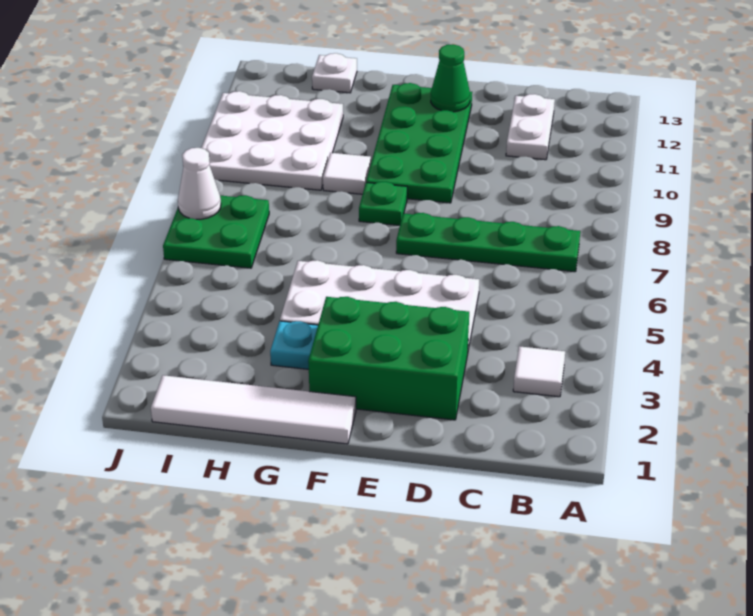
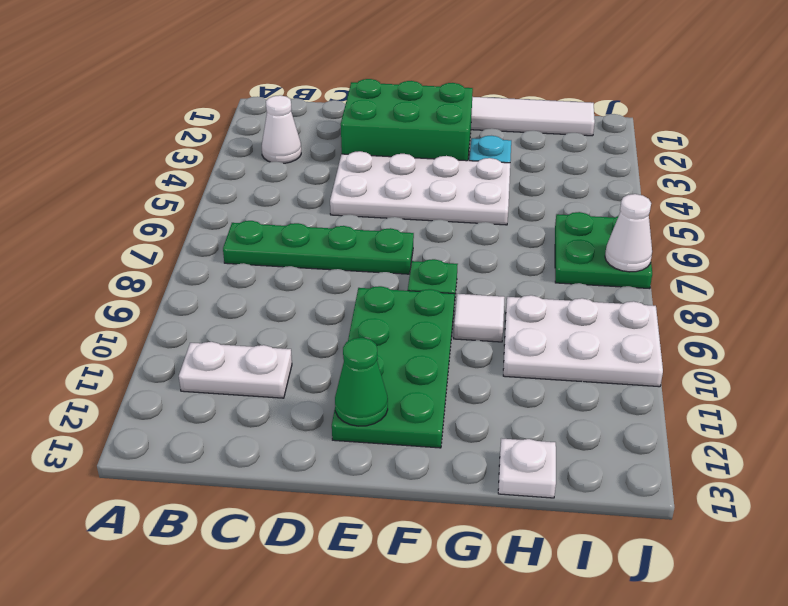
white 1x1 tile [513,346,565,397] -> white 1x1 cone [262,95,301,163]
white 1x2 plate [506,94,555,160] -> white 1x2 plate turned to [179,342,292,398]
white 3x3 plate [201,91,343,190] -> white 2x3 plate [503,295,663,387]

